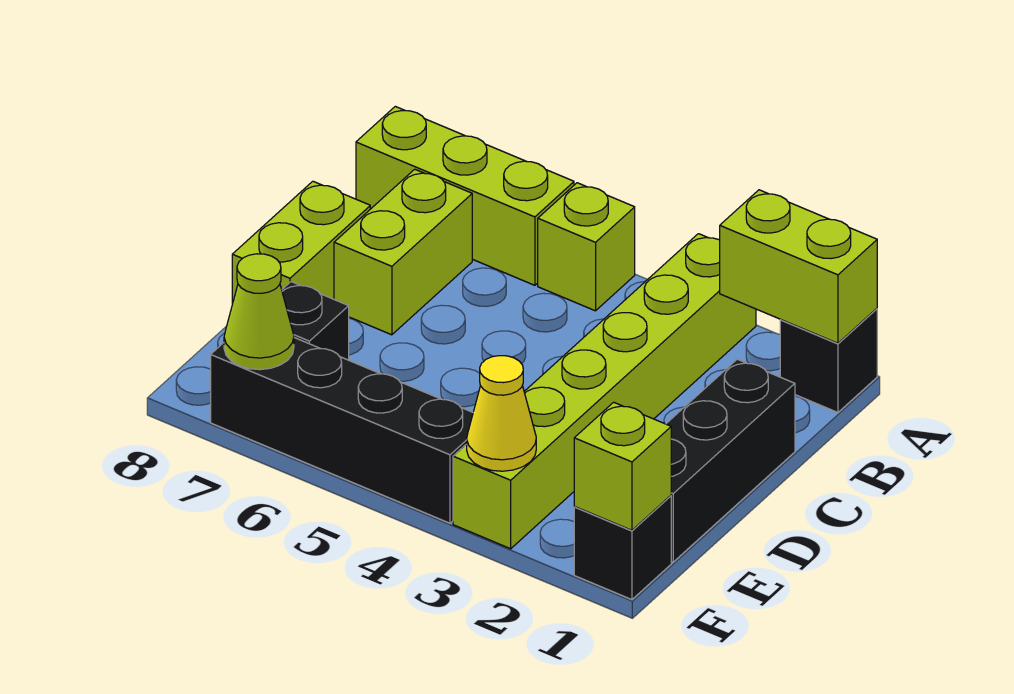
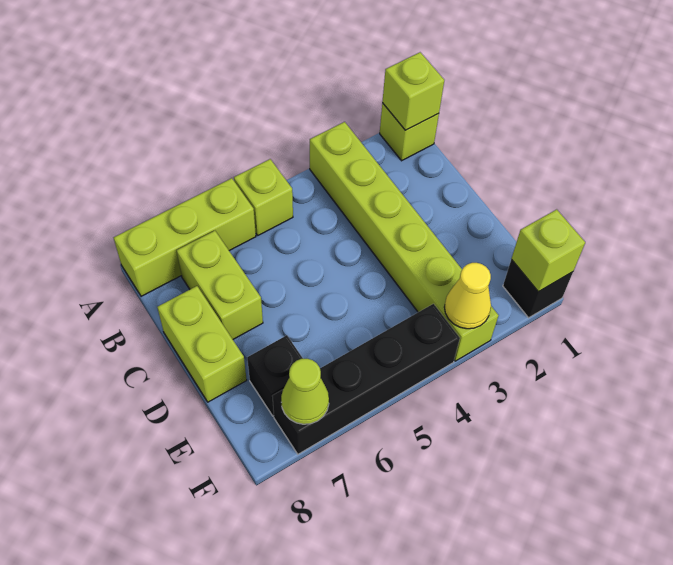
black 1x1 brick [780,309,877,412] -> lime 1x1 brick [380,103,439,161]
lime 1x2 brick [720,190,877,343] -> lime 1x1 brick [382,52,444,130]
black 1x3 brick [666,359,795,562] -> none

